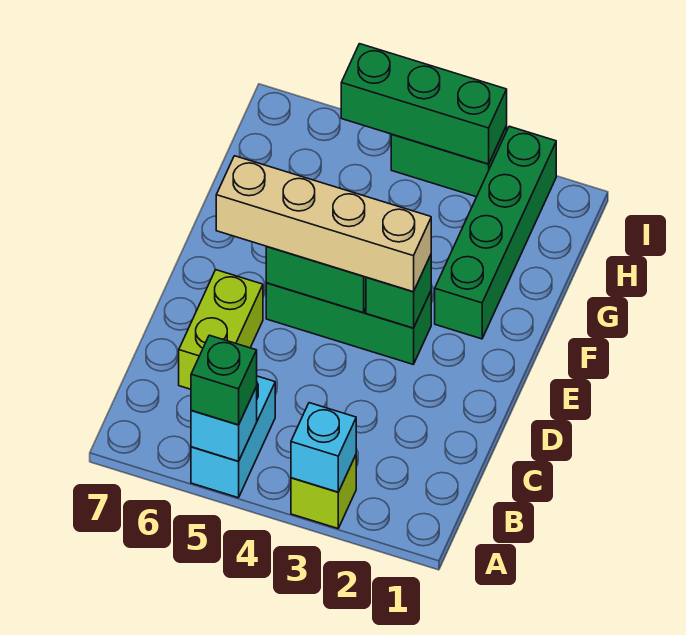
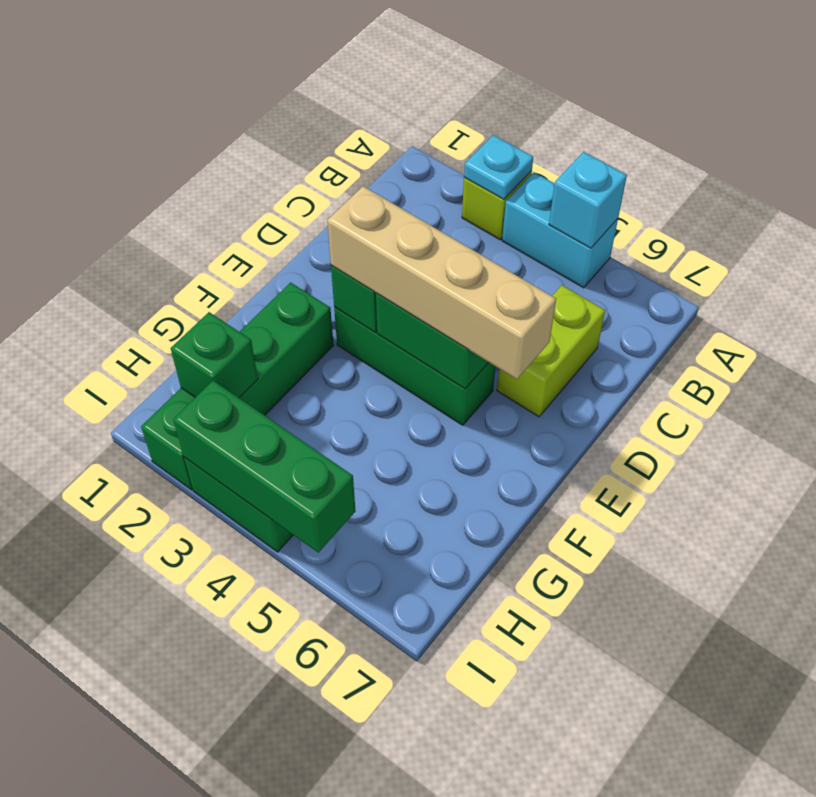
cyan 1x1 brick [291,403,356,492] -> cyan 1x1 plate [464,135,533,199]
cyan 1x2 brick [191,376,275,498] -> cyan 1x2 brick turned to [502,172,618,288]
green 1x1 brick [191,335,257,425] -> green 1x1 brick moved to [171,312,258,398]

